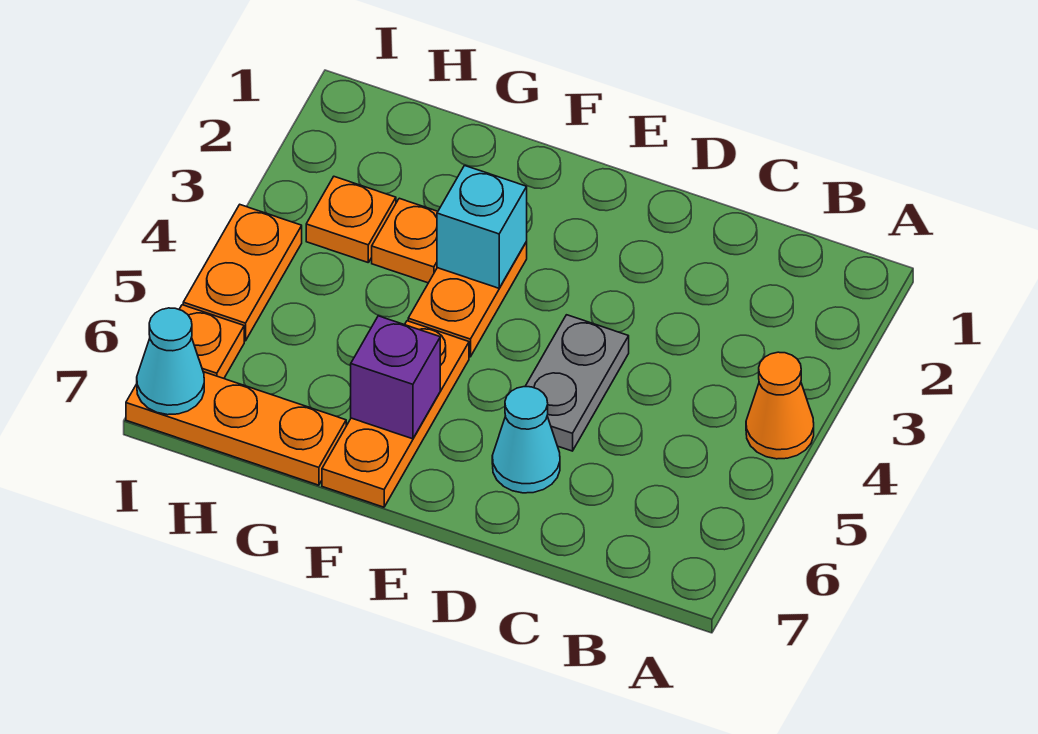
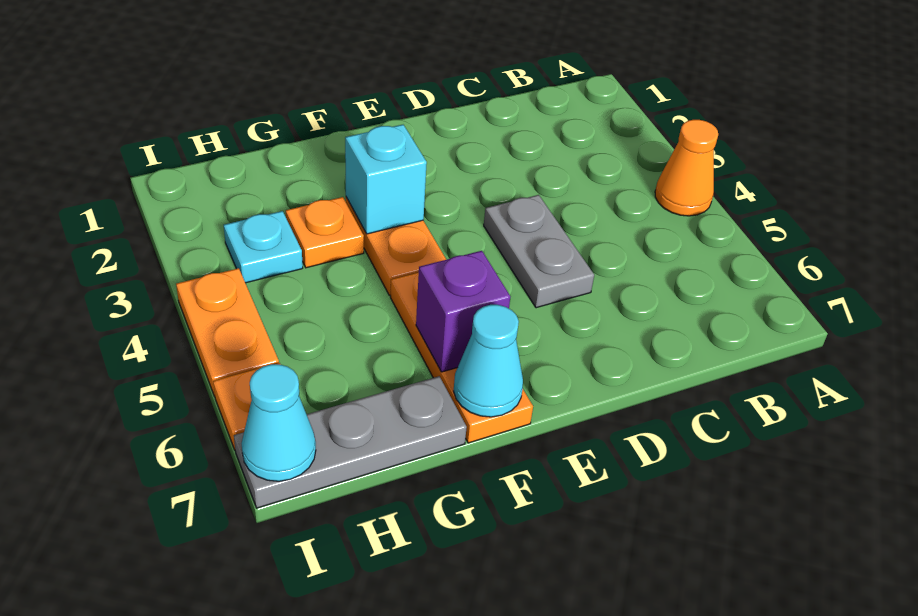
cyan 1x1 cone [492,387,560,493] -> cyan 1x1 cone moved to [454,305,523,417]
orange 1x3 plate [126,372,346,485] -> grey 1x3 plate [234,376,467,508]
orange 1x1 plate [306,177,396,262] -> cyan 1x1 plate [224,211,303,283]

